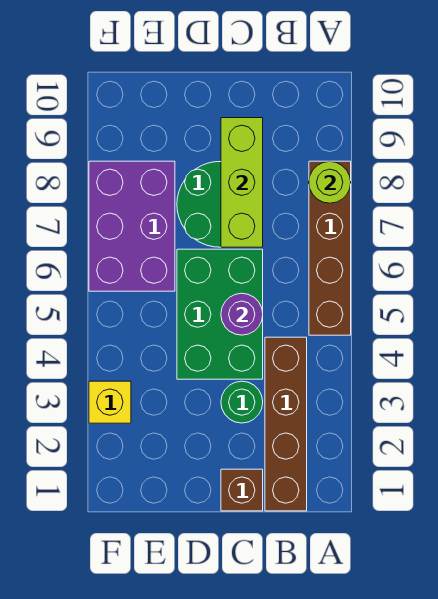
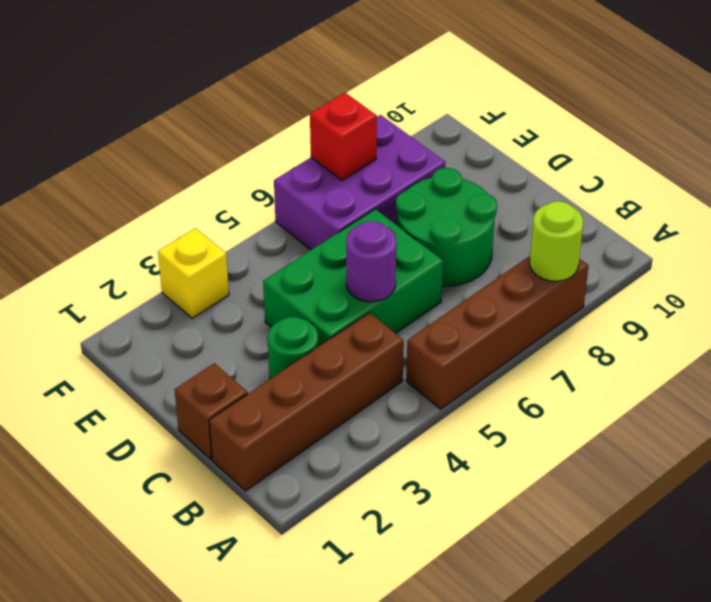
lime 1x3 brick [221,118,263,247] -> none
none -> red 1x1 brick [310,93,377,180]

